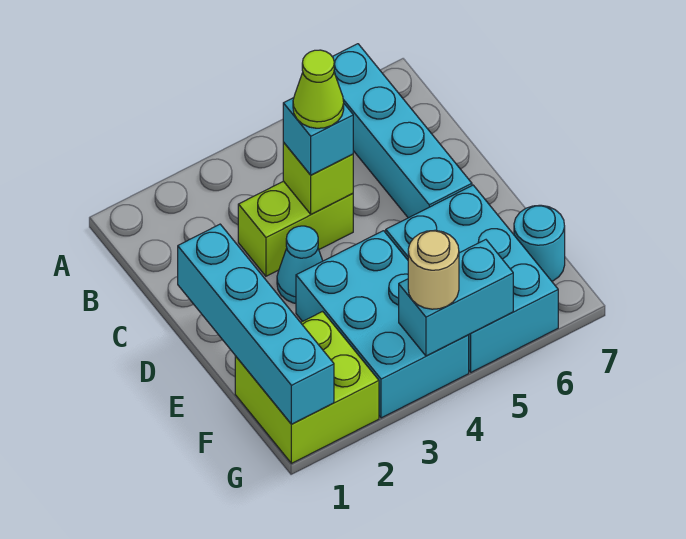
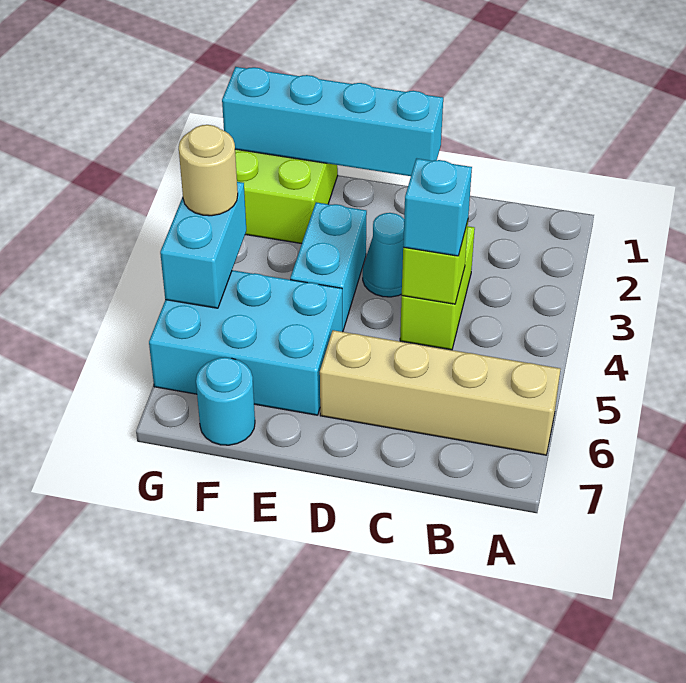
cyan 1x4 brick [332,44,472,218] -> tan 1x4 brick [320,330,560,455]
lime 1x1 cone [293,50,344,128] -> none
cyan 2x3 brick [296,231,469,418] -> cyan 1x2 brick [290,202,367,331]

